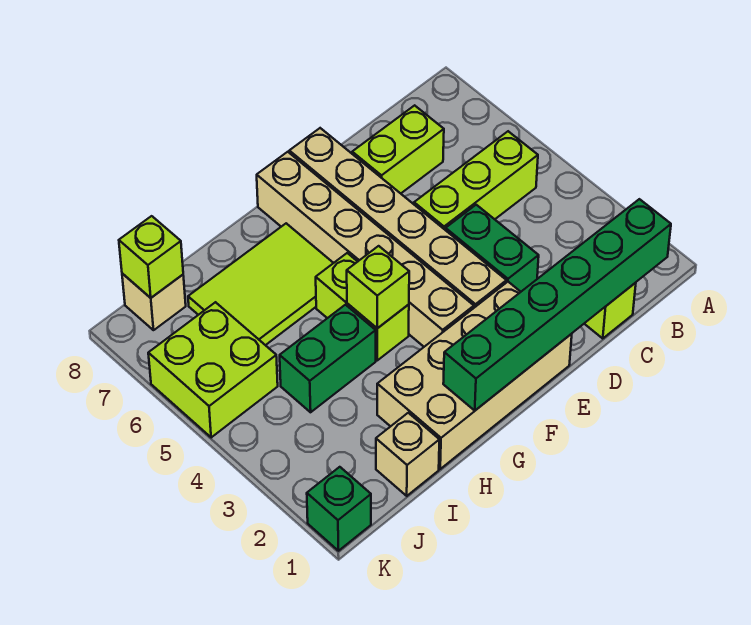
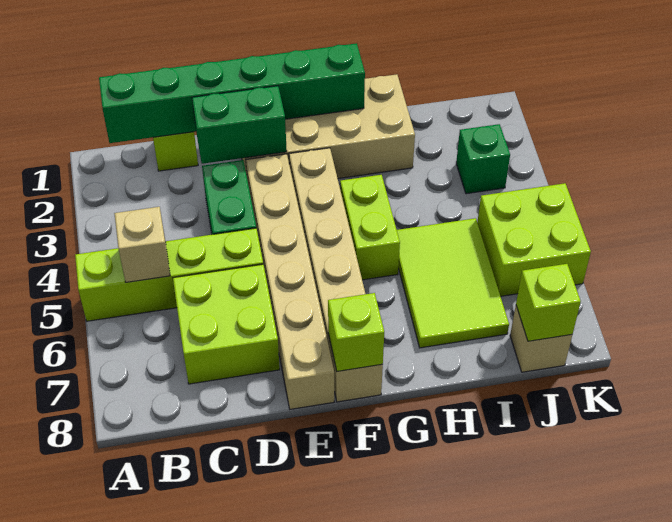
lime 1x3 brick [414,131,538,230] -> lime 1x4 brick [75,228,263,321]
lime 1x2 brick [352,105,444,193] -> lime 2x2 brick [173,264,280,384]
lime 1x1 brick [347,246,409,328] -> lime 1x1 brick moved to [328,293,384,371]
lime 2x3 tile [188,223,333,345] -> lime 2x3 tile turned to [397,218,509,348]
green 1x2 brick [280,305,376,412] -> green 1x2 brick moved to [192,86,287,164]
tan 1x1 brick [376,413,439,496] -> tan 1x1 brick moved to [114,207,170,282]
green 1x1 brick [307,467,371,551] -> green 1x1 brick moved to [456,124,510,194]

